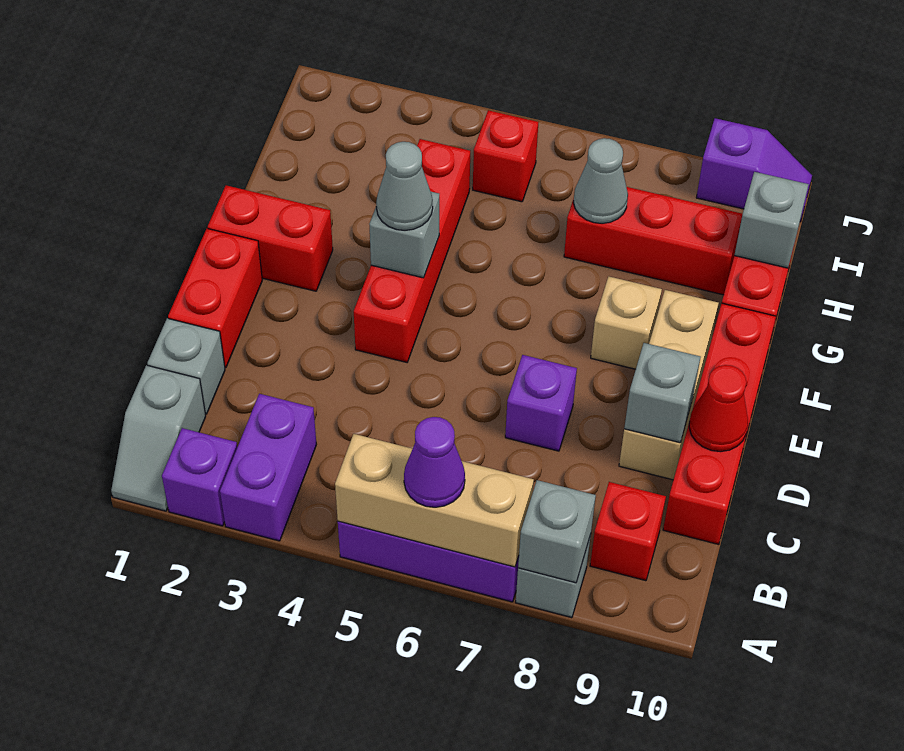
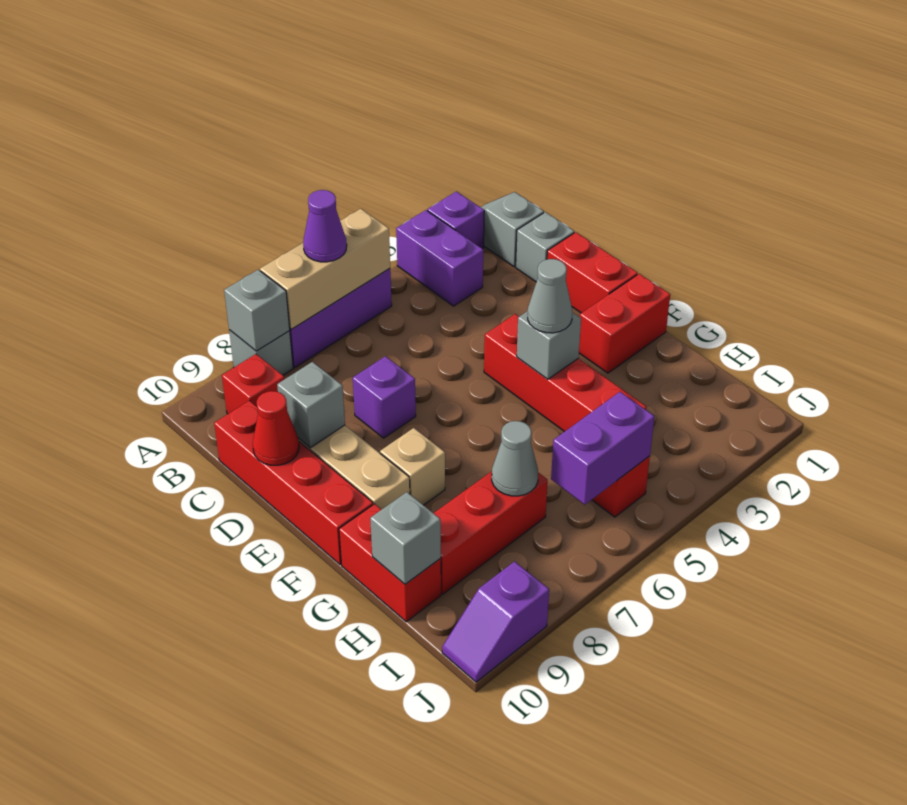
none -> purple 1x2 brick [551,392,655,505]

